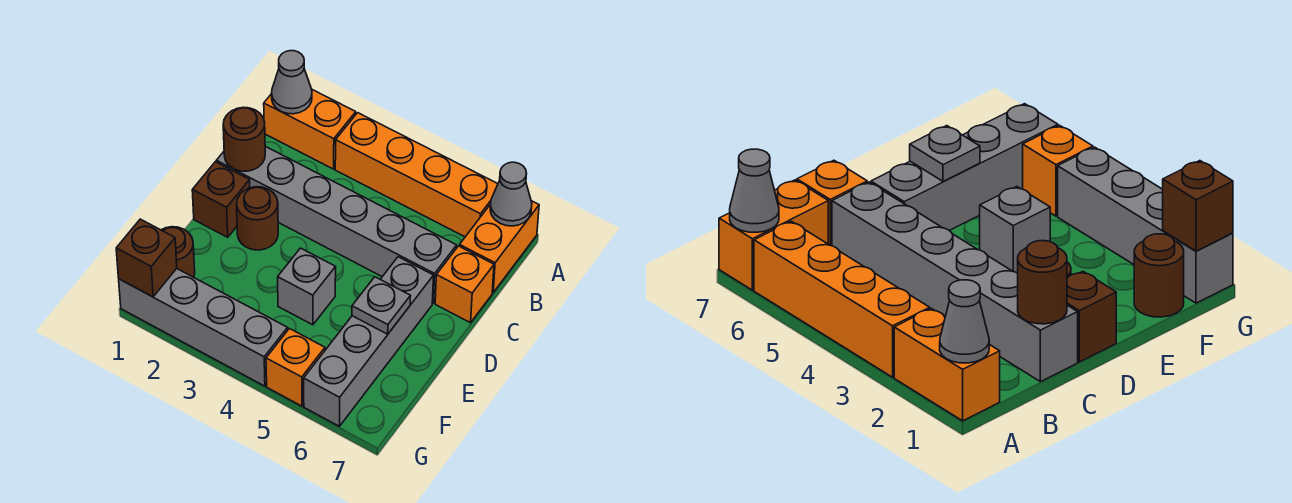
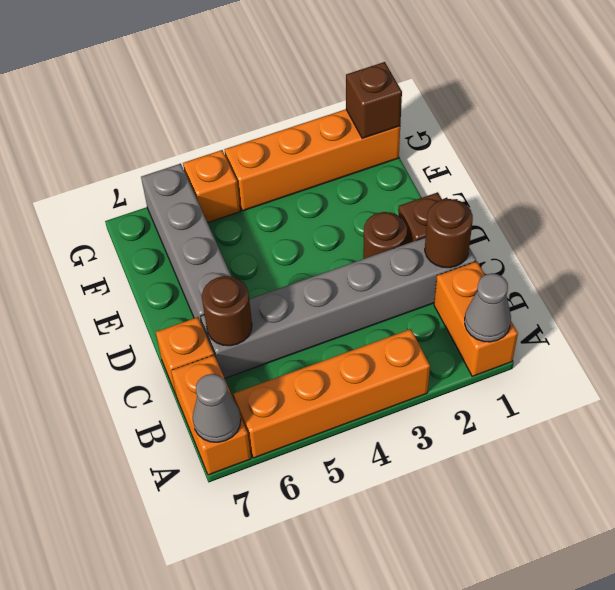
orange 1x2 brick [264,89,356,169] -> orange 1x2 brick turned to [434,261,518,376]
grey 1x1 brick [278,248,336,325] -> none
grey 1x1 plate [352,277,410,334] -> none
brown 1x1 round brick [162,227,195,277] -> brown 1x1 round brick moved to [202,276,252,346]
grey 1x4 brick [119,269,288,386] -> orange 1x4 brick [224,109,400,211]

